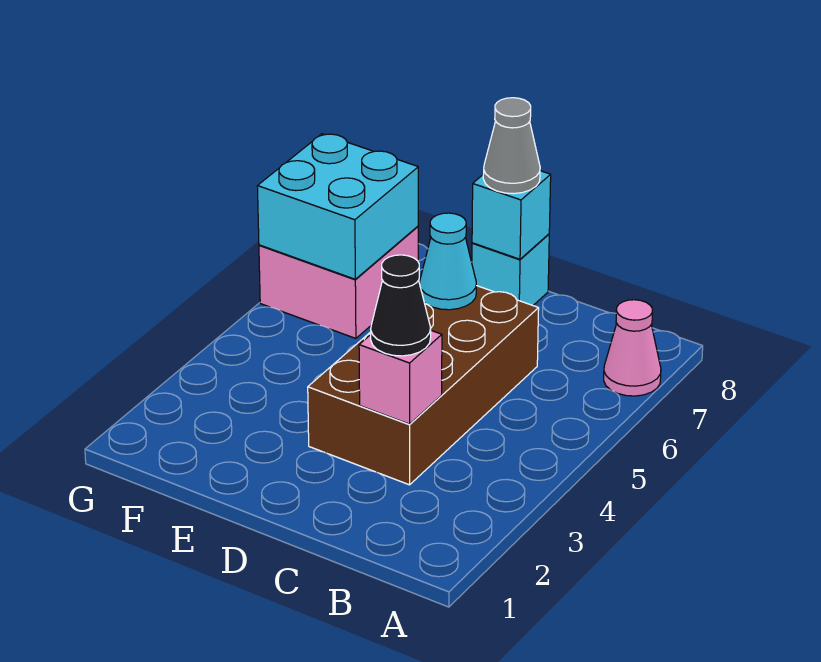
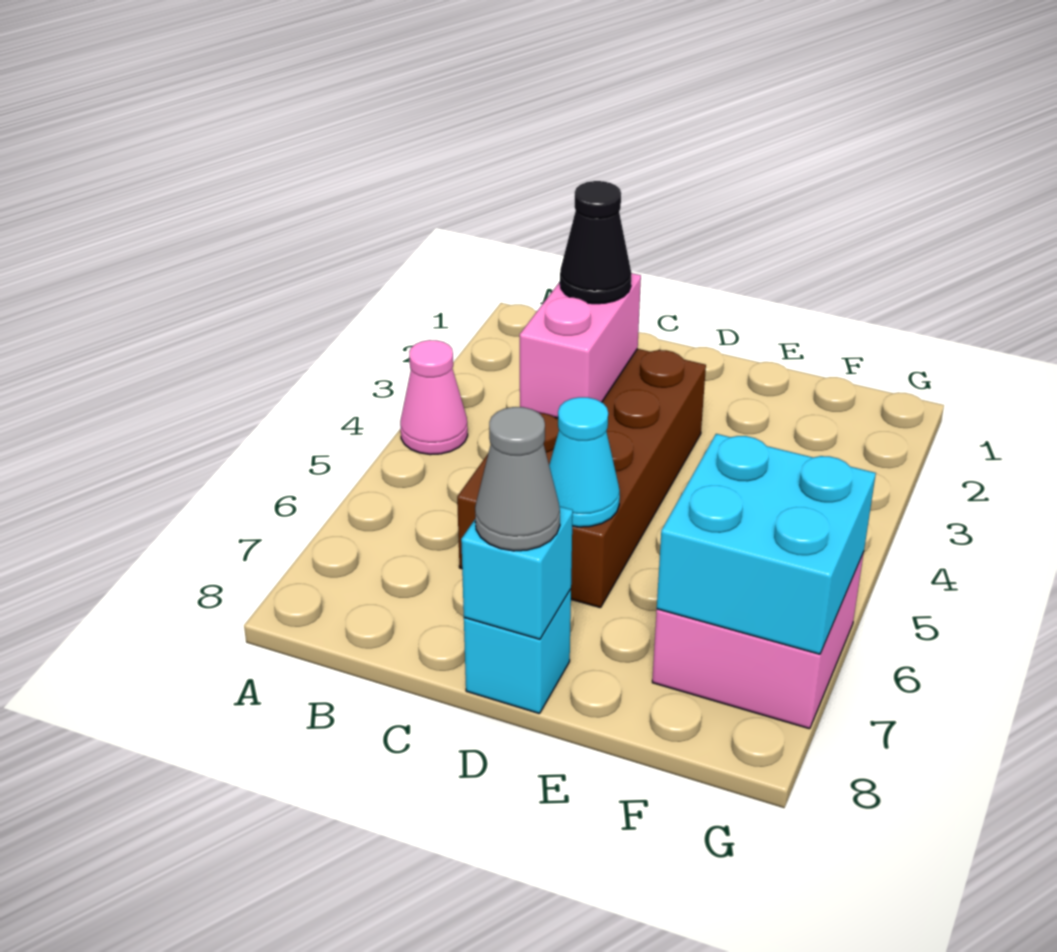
pink 1x1 cone [604,300,661,396] -> pink 1x1 cone moved to [400,340,468,455]
pink 1x1 brick [359,331,442,424] -> pink 1x2 brick [520,273,641,418]

